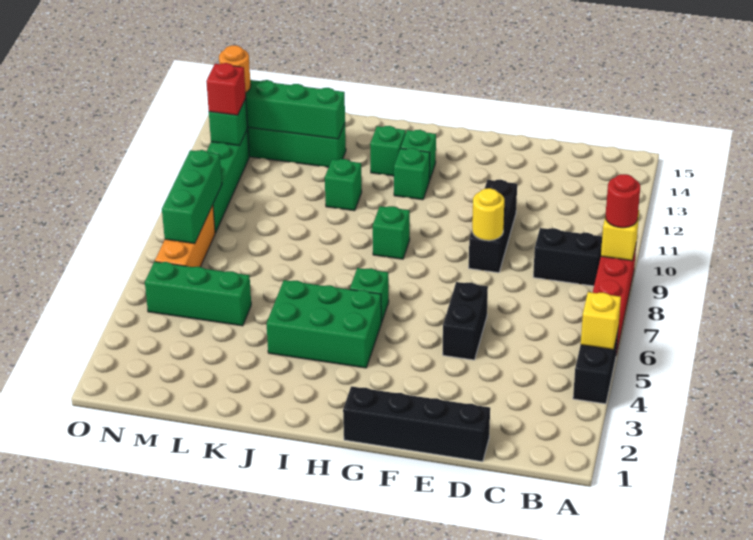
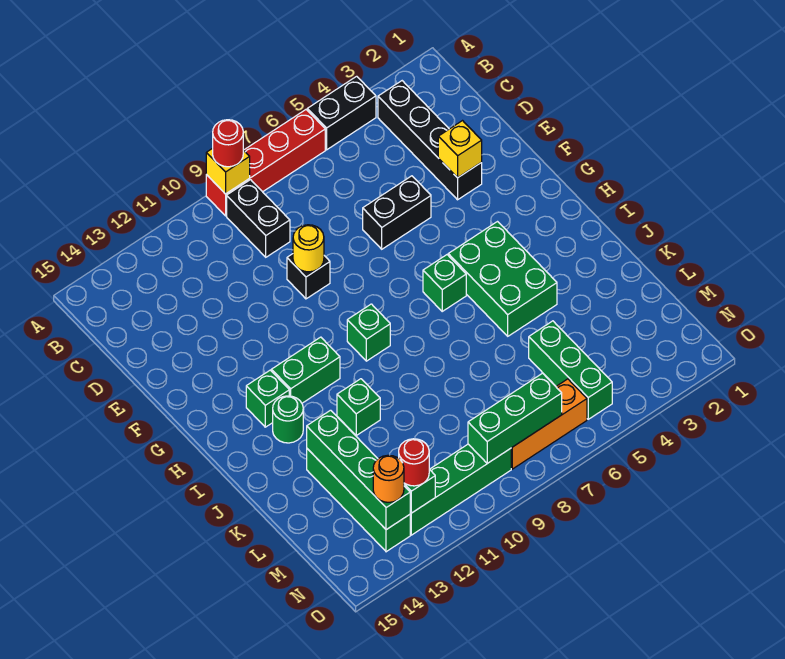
yellow 1x1 brick [581,292,621,350] -> yellow 1x1 brick moved to [438,121,482,178]
black 1x4 brick [343,386,490,462] -> black 1x4 brick moved to [378,81,482,200]
black 1x3 brick [469,180,517,273] -> black 1x1 brick [287,254,330,299]
green 1x1 brick [394,148,430,200] -> green 1x2 brick [271,337,340,403]
green 1x1 brick [370,126,406,176] -> green 1x1 round brick [273,396,303,443]
red 1x1 brick [206,63,246,115] -> red 1x1 round brick [399,439,429,486]

